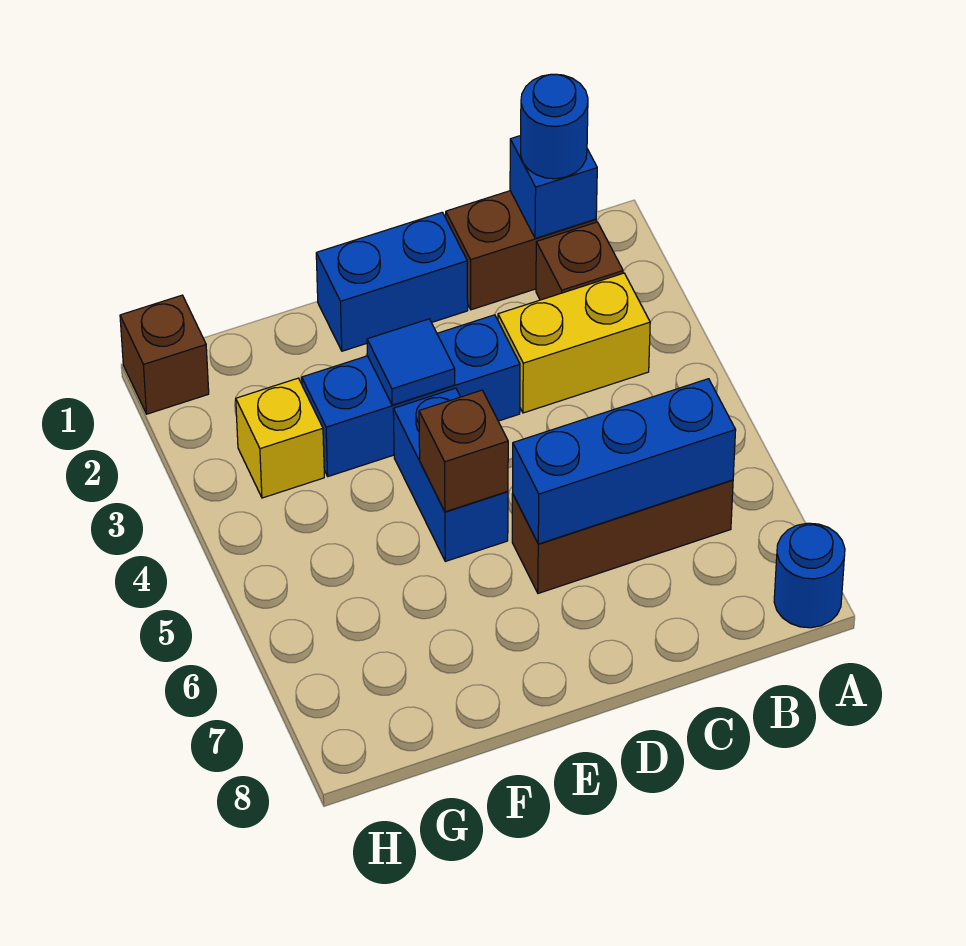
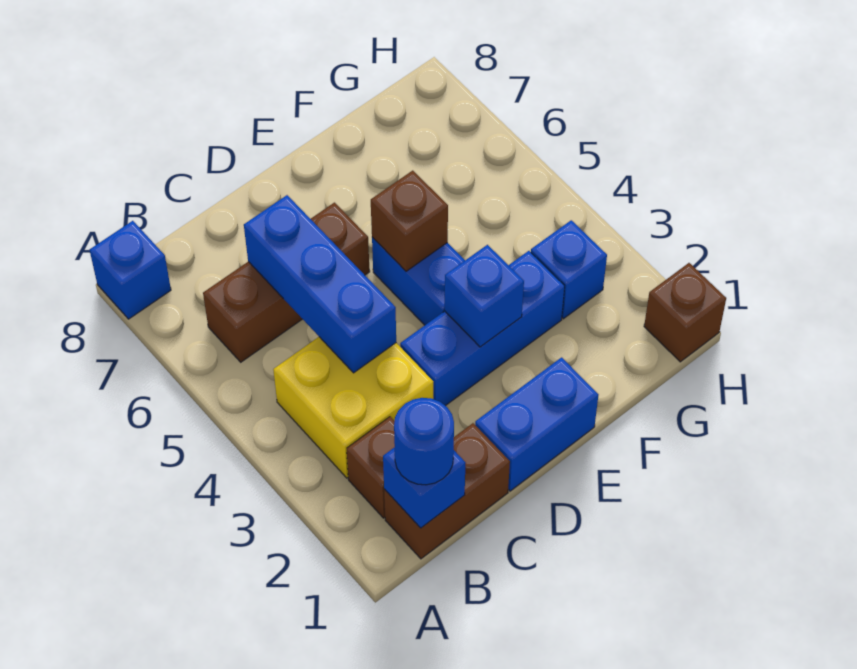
blue 1x1 round brick [774,523,845,628] -> blue 1x1 brick [90,221,171,319]
yellow 1x2 brick [498,273,650,413] -> yellow 2x2 brick [273,337,433,478]
blue 1x3 brick [513,379,736,544] -> blue 1x3 brick turned to [244,195,396,373]
blue 1x1 tile [367,319,455,405] -> blue 1x1 brick [445,245,524,347]
yellow 1x1 brick [236,378,324,498] -> blue 1x1 brick [531,220,607,319]

